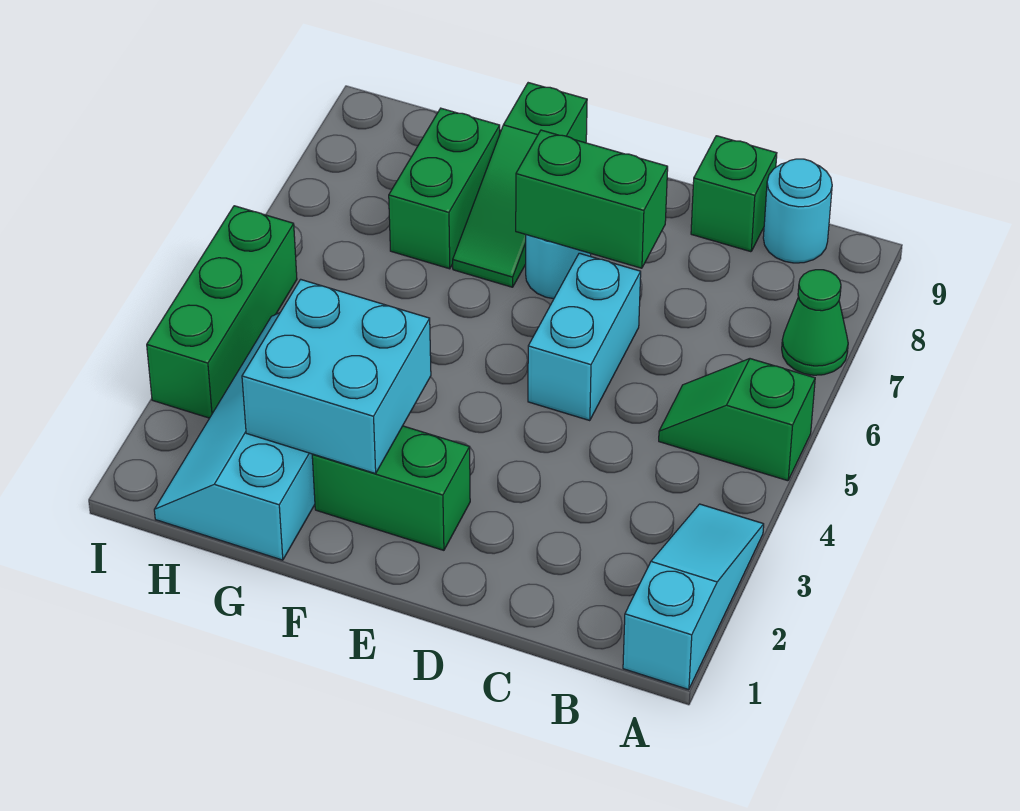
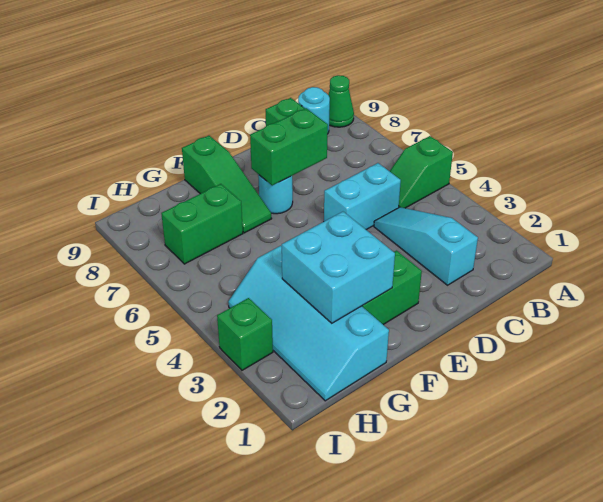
cyan 1x3 slope [623,504,764,690] -> cyan 1x3 slope moved to [374,207,478,285]
green 1x1 cone [782,270,848,375] -> green 1x1 cone moved to [328,75,354,127]
cyan 1x2 brick [528,253,641,421] -> cyan 1x2 brick turned to [324,163,401,230]
green 1x2 brick [389,108,500,269] -> green 1x2 brick turned to [161,184,243,264]
green 1x3 brick [147,206,297,418] -> green 1x1 brick [217,298,273,370]

